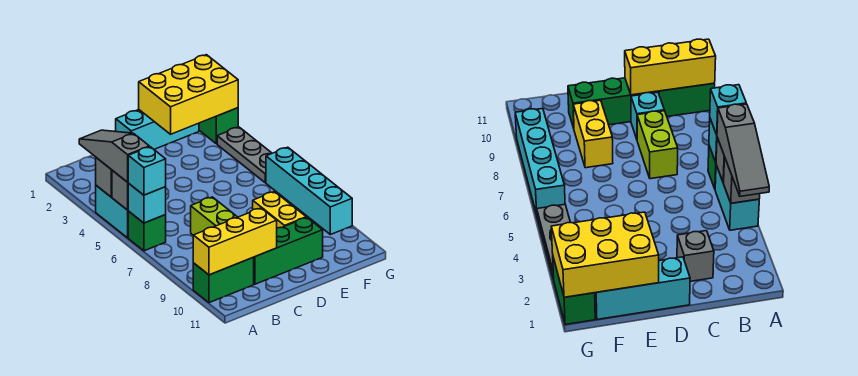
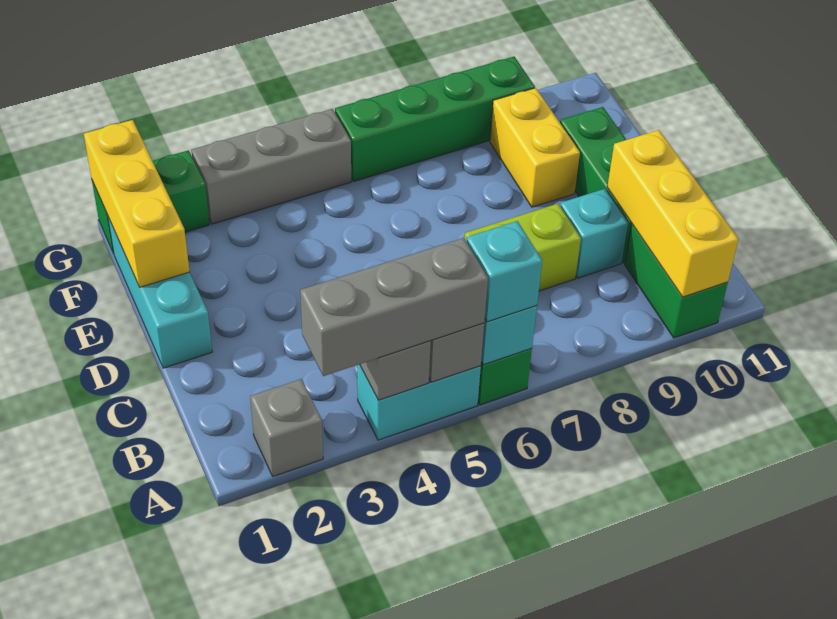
grey 1x3 slope [79,130,149,182] -> grey 1x3 brick [300,238,488,376]
grey 1x1 brick [677,231,714,281] -> grey 1x1 brick moved to [250,379,323,476]
yellow 2x3 brick [139,55,238,134] -> yellow 1x3 brick [84,120,190,287]
yellow 1x2 brick [253,192,306,228] -> yellow 1x2 brick turned to [490,88,580,207]
grey 1x3 plate [217,127,272,183] -> grey 1x3 brick [191,109,351,224]
cyan 1x4 brick [266,147,352,235] -> green 1x4 brick [335,57,535,181]

